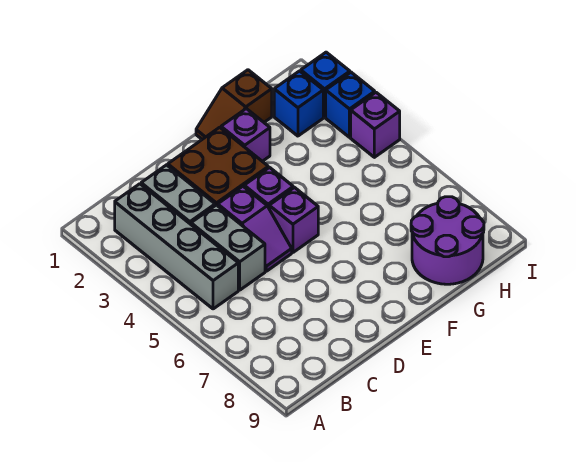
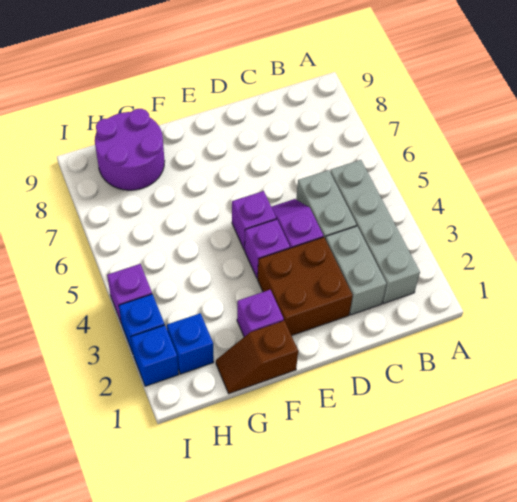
brown 1x2 slope [196,70,272,139] -> brown 1x2 slope turned to [216,321,298,394]

